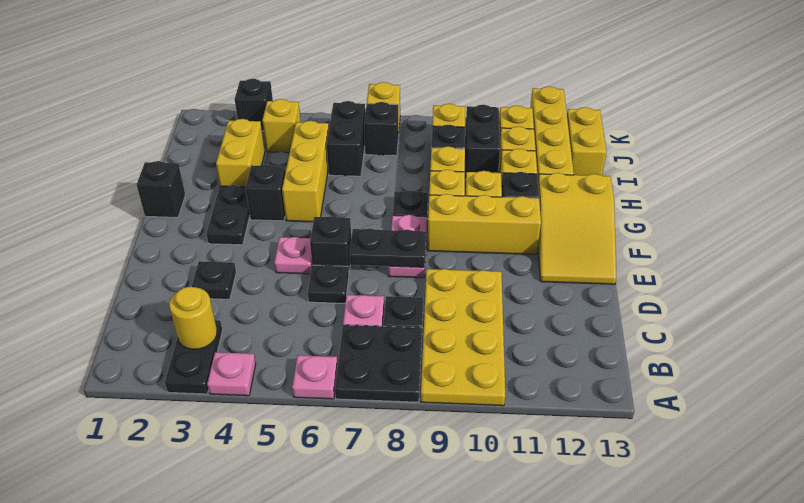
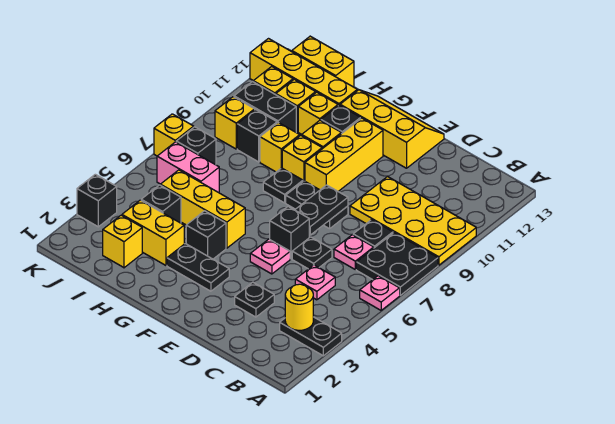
pink 1x1 plate [207,352,256,396] -> pink 1x1 plate moved to [295,265,335,300]
pink 1x2 plate [388,215,427,278] -> black 1x2 plate [286,181,348,229]
yellow 2x3 slope [538,173,616,284] -> yellow 2x3 slope turned to [340,90,444,168]
black 1x1 brick [137,161,185,218] -> black 1x1 brick moved to [141,185,181,223]
black 1x2 brick [327,101,365,176] -> pink 1x2 brick [157,142,219,193]
yellow 1x1 brick [262,99,301,152] -> yellow 1x1 brick moved to [103,215,142,268]

